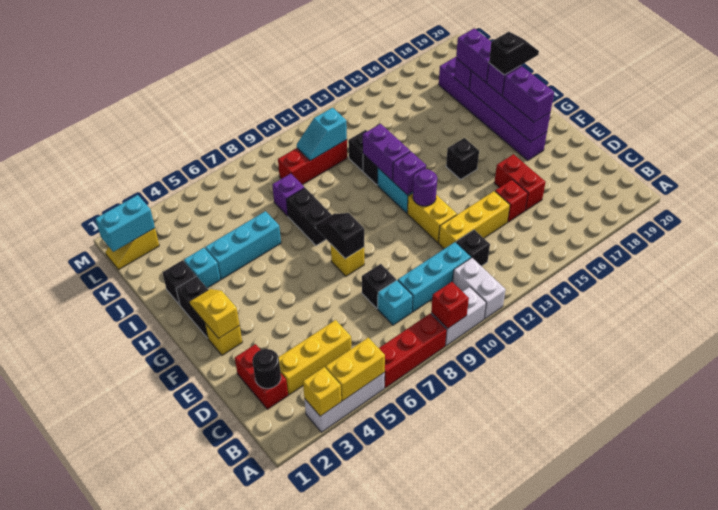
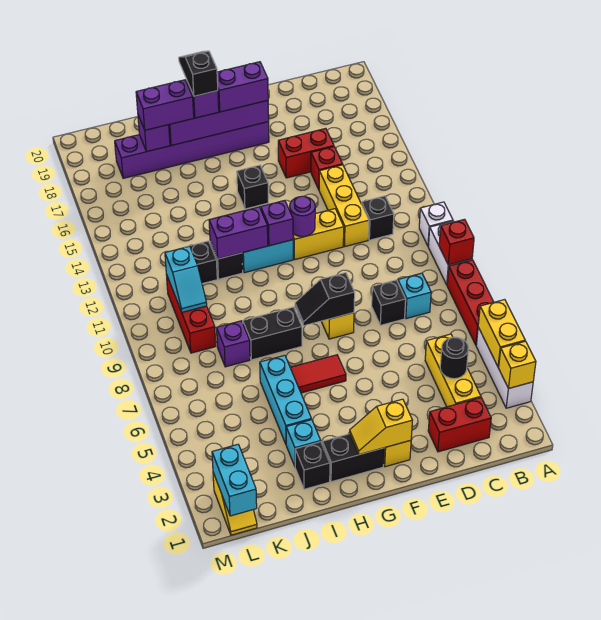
white 1x2 brick [453,258,506,319] -> white 1x1 brick [419,202,453,246]
black 1x1 round brick [252,349,281,389] -> black 1x1 round brick moved to [440,337,469,379]
cyan 1x3 brick [398,242,471,312] -> none
none -> red 1x2 tile [290,355,346,393]

